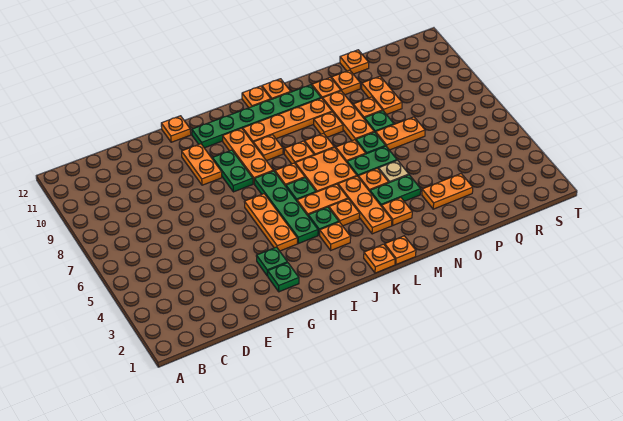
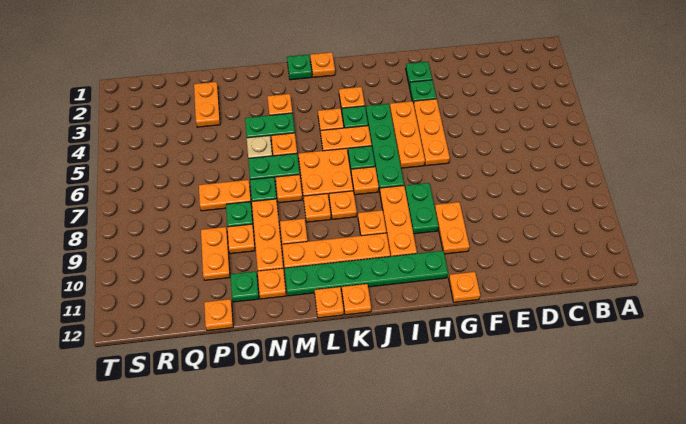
orange 1x1 plate [385,236,416,264] -> green 1x1 plate [287,55,312,80]
orange 1x3 plate [338,176,392,234] -> orange 1x3 plate moved to [414,99,450,166]
orange 1x2 plate [422,174,473,209] -> orange 1x2 plate turned to [194,82,220,127]
orange 1x1 plate [331,70,360,95] -> green 1x1 plate [230,271,259,302]

